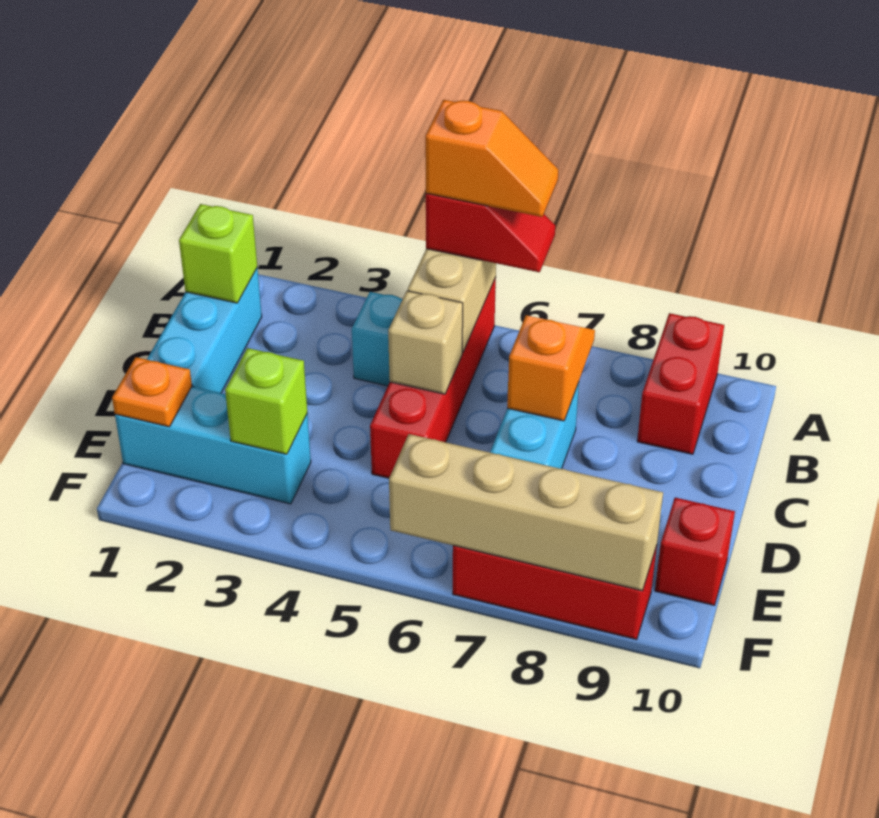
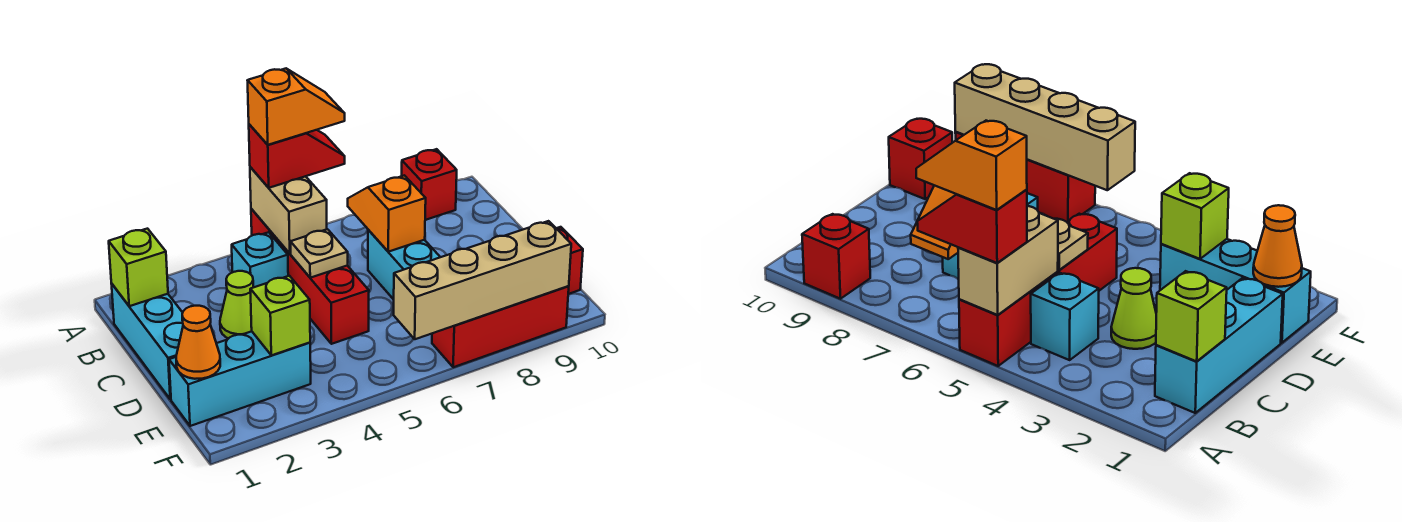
red 1x2 brick [637,313,724,454] -> red 1x1 brick [402,149,457,220]
none -> lime 1x1 cone [220,271,253,339]
tan 1x1 brick [388,291,463,394] -> tan 1x1 plate [290,229,348,278]
orange 1x1 plate [112,357,192,427] -> orange 1x1 cone [176,306,220,379]

